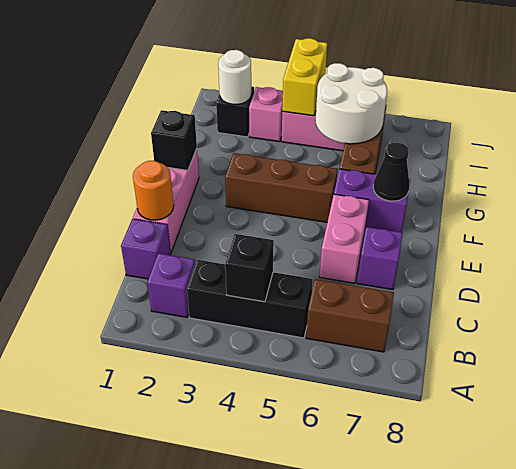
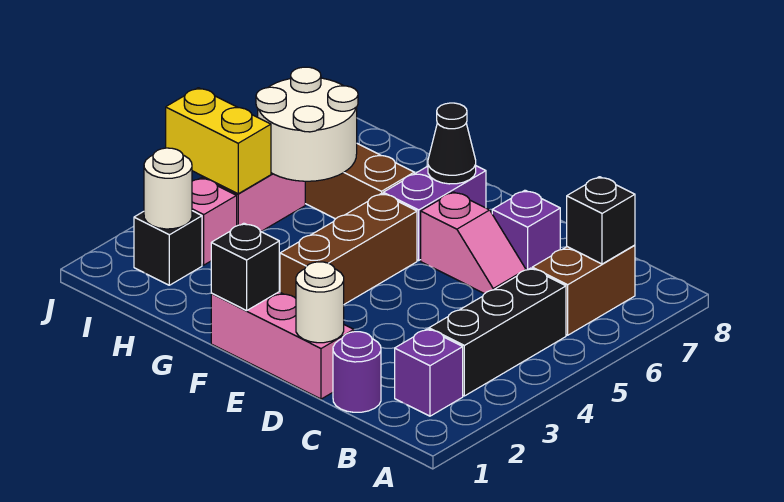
black 1x1 brick [225,234,274,302] -> black 1x1 brick moved to [567,177,635,264]
purple 1x1 brick [121,219,171,279] -> purple 1x1 round brick [333,332,381,412]
orange 1x1 round brick [133,161,174,220] -> white 1x1 round brick [296,262,344,343]
pink 1x2 brick [319,194,369,283] -> pink 1x2 slope [421,192,526,294]

